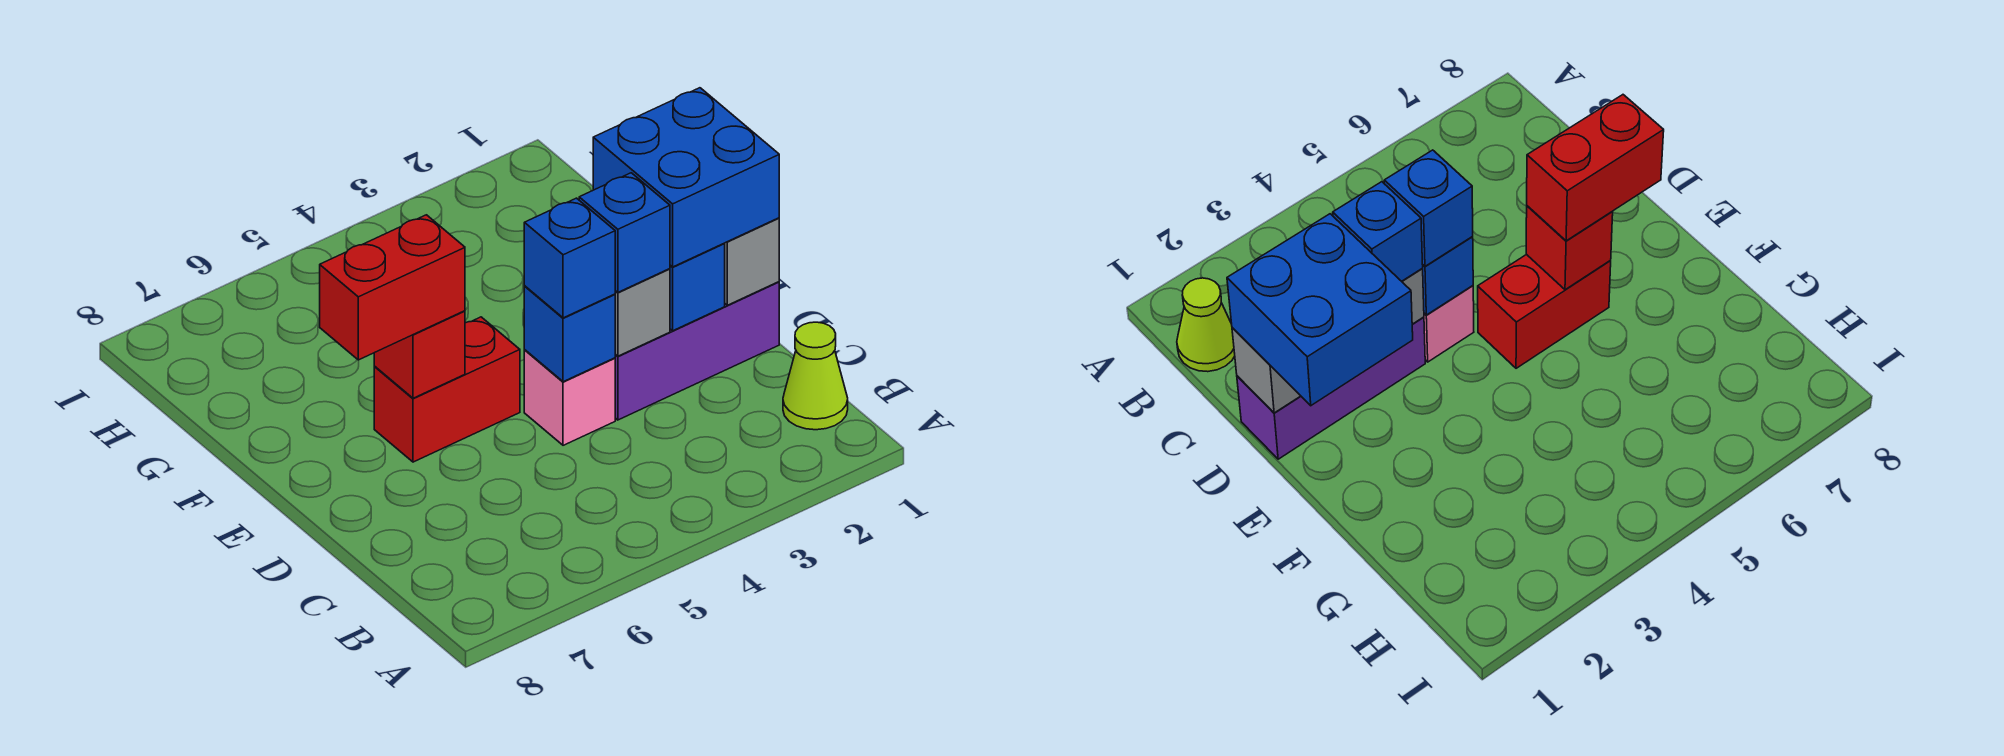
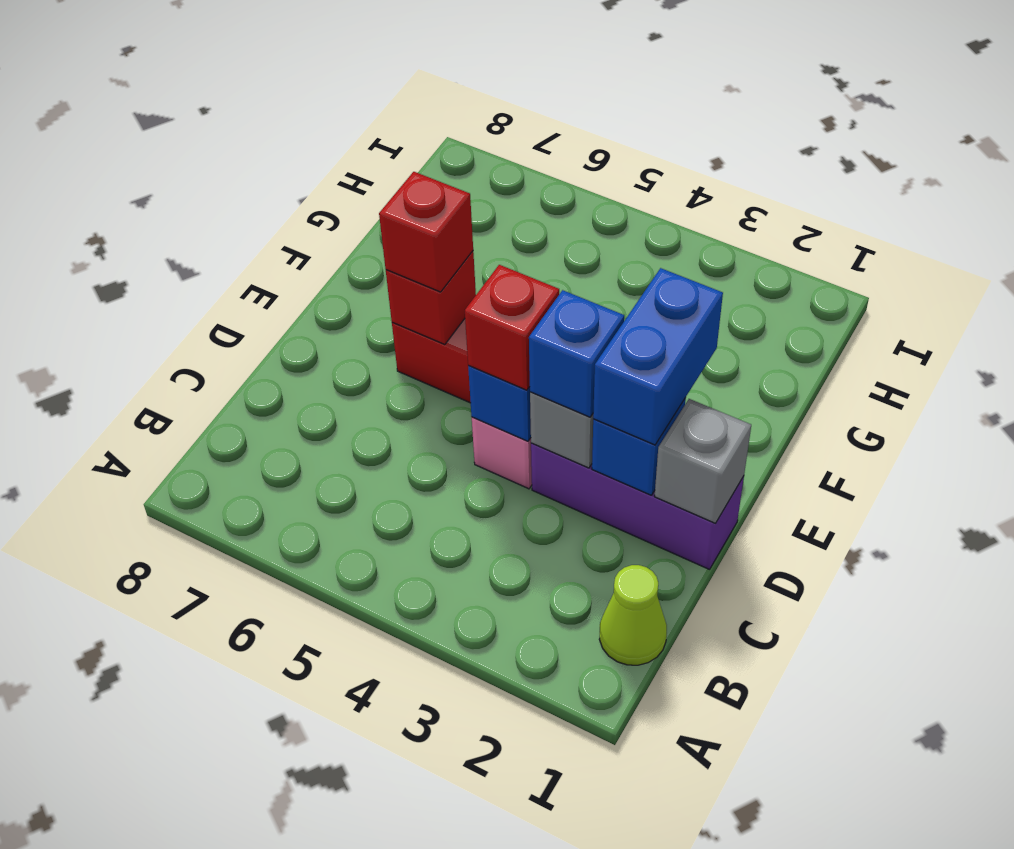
blue 2x2 brick [593,88,779,267] -> blue 1x2 brick [593,268,723,445]
blue 1x1 brick [524,198,615,318] -> red 1x1 brick [465,265,559,390]
red 1x2 brick [320,215,465,360] -> red 1x1 brick [379,172,473,292]

